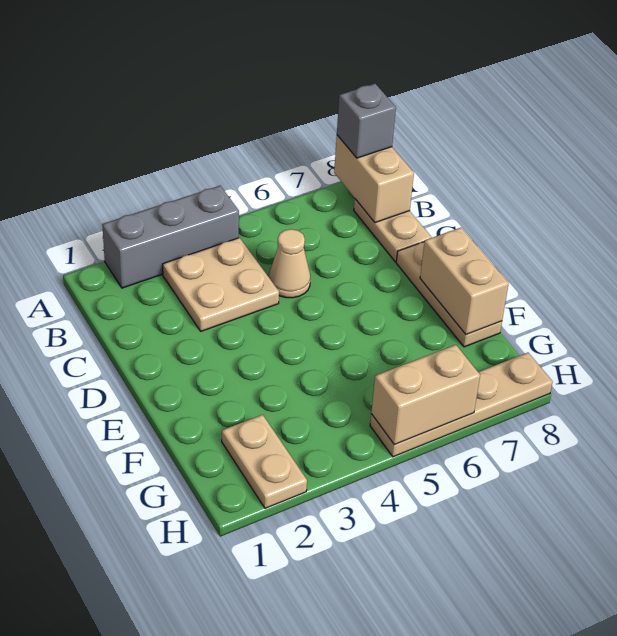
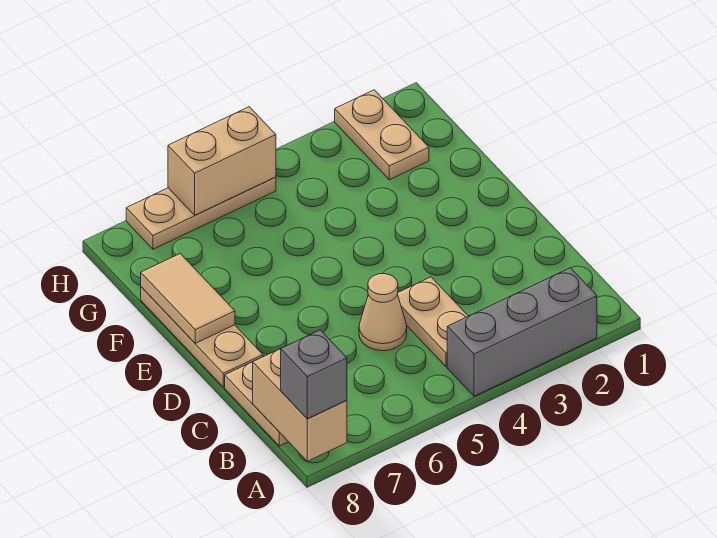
tan 2x2 plate [163,238,279,331] -> tan 1x2 plate [397,277,468,367]
tan 1x2 brick [420,228,509,335] -> tan 1x2 tile [141,254,235,343]
tan 1x4 plate [370,353,553,457] -> tan 1x3 plate [126,177,276,249]

